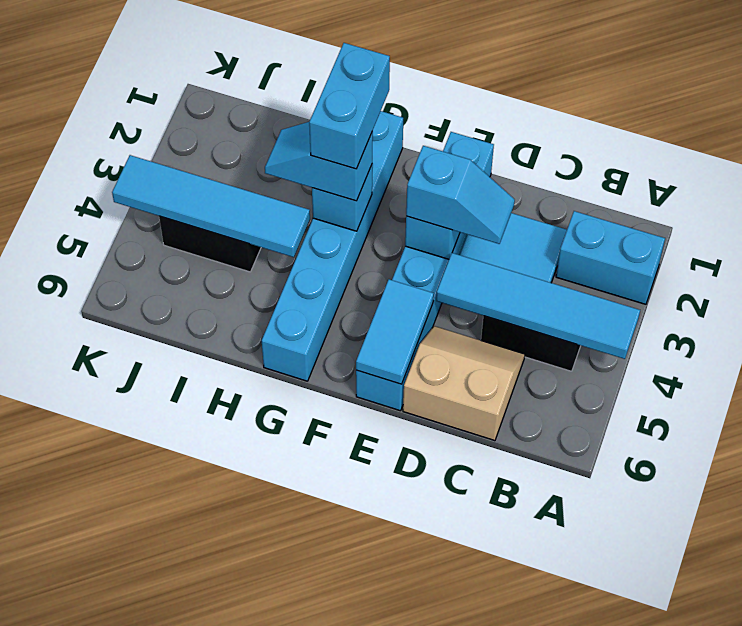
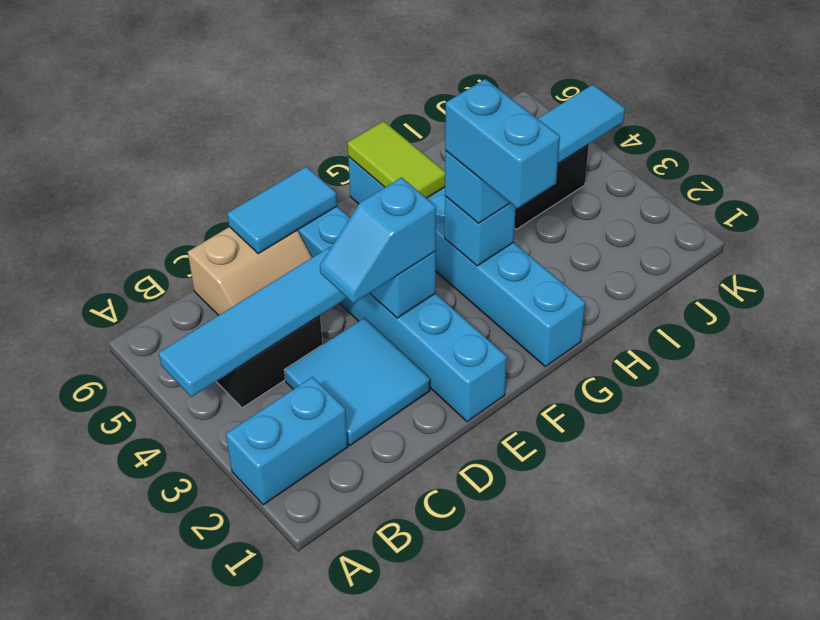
cyan 1x2 tile [356,279,434,384] -> cyan 1x2 tile turned to [227,167,337,254]
none -> lime 1x2 tile [347,121,445,198]

